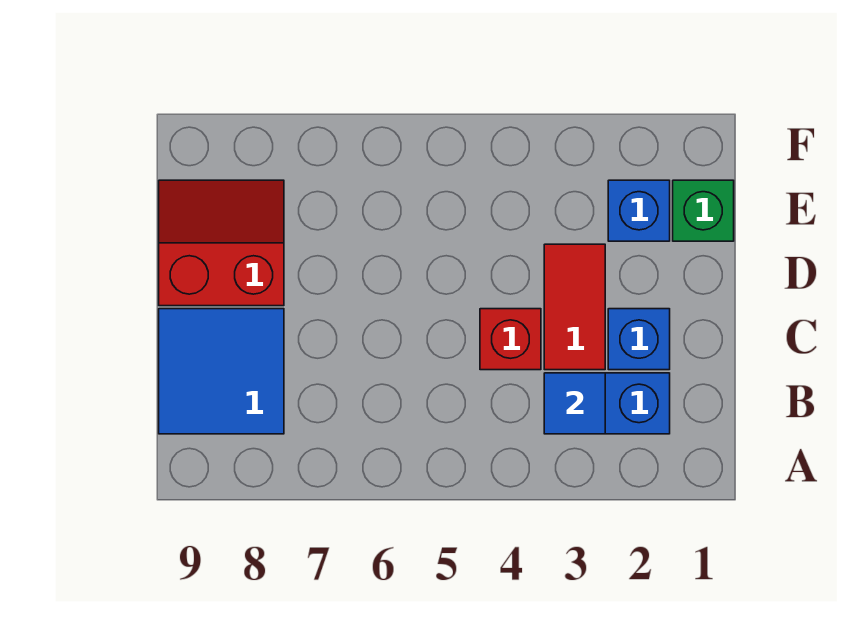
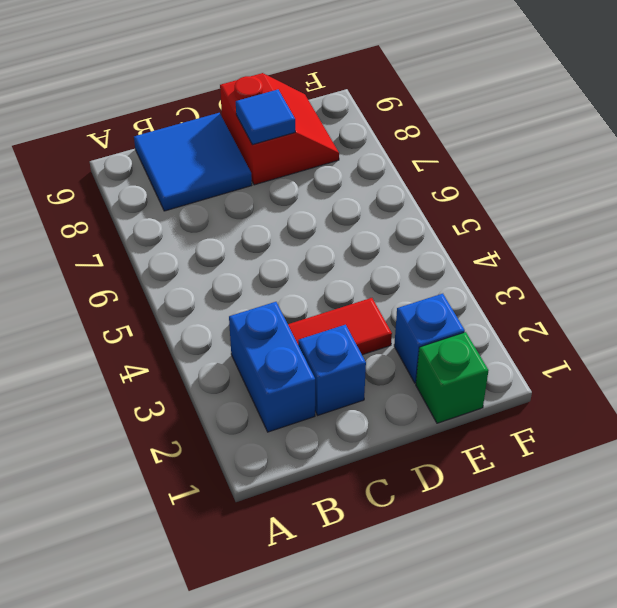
blue 1x1 tile [544,373,605,434] -> blue 1x1 tile moved to [236,90,295,145]
red 1x1 brick [480,309,541,370] -> none

